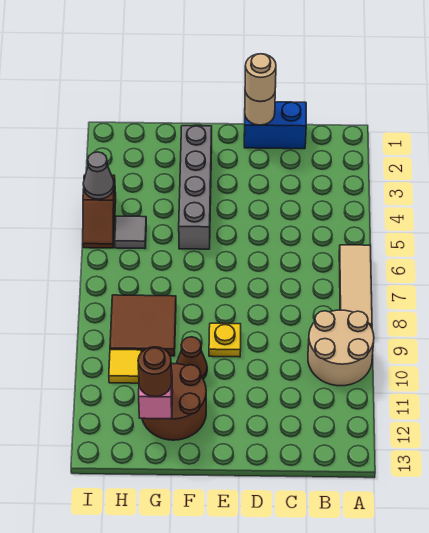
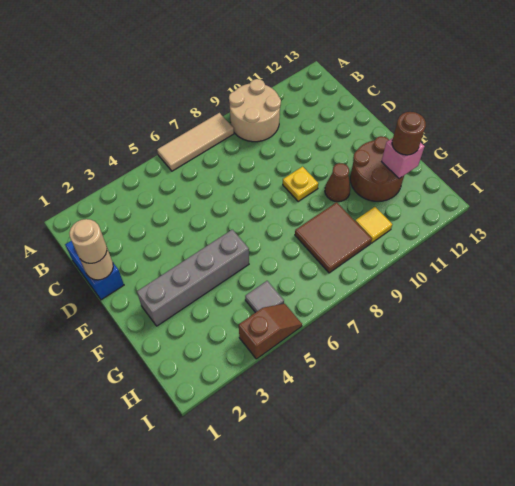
grey 1x1 cone [83,152,114,199] -> none

